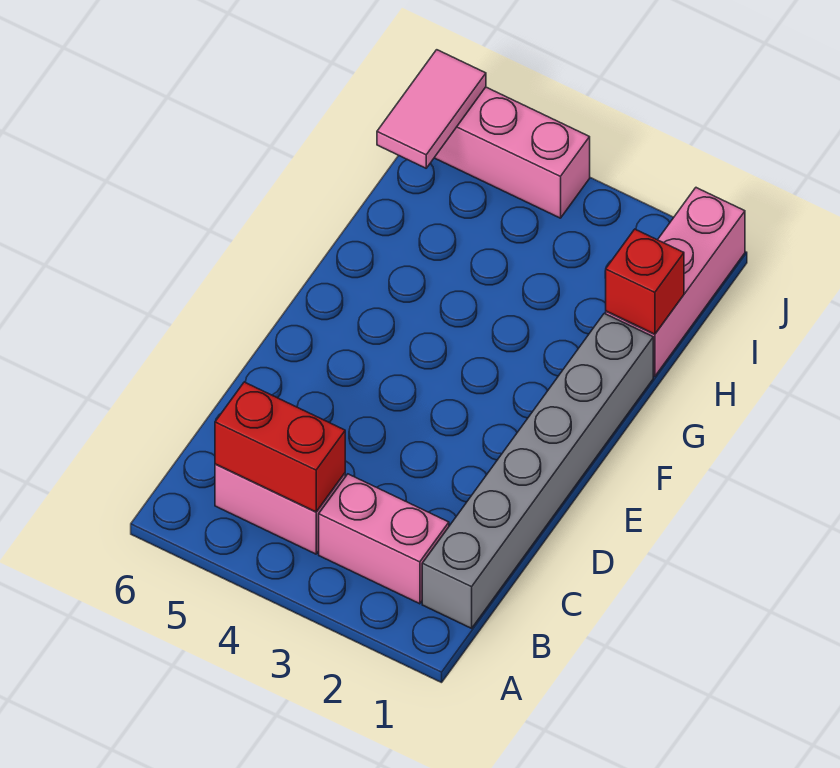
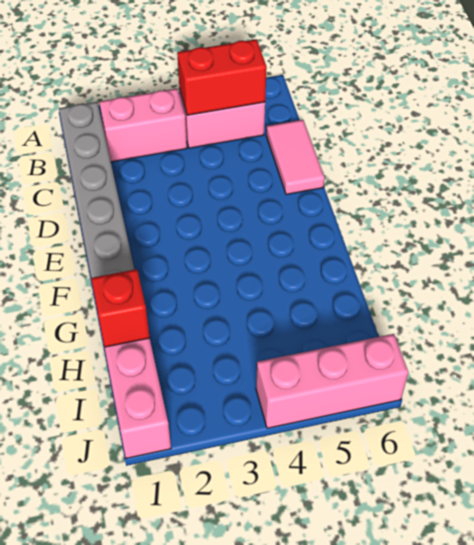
pink 1x2 tile [377,50,486,168] -> pink 1x2 tile moved to [266,120,325,195]

